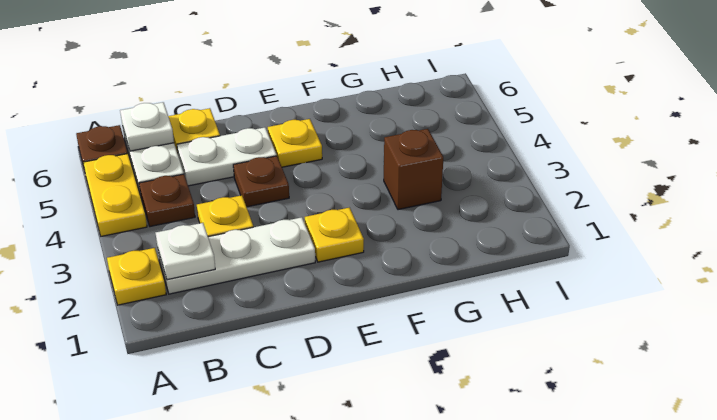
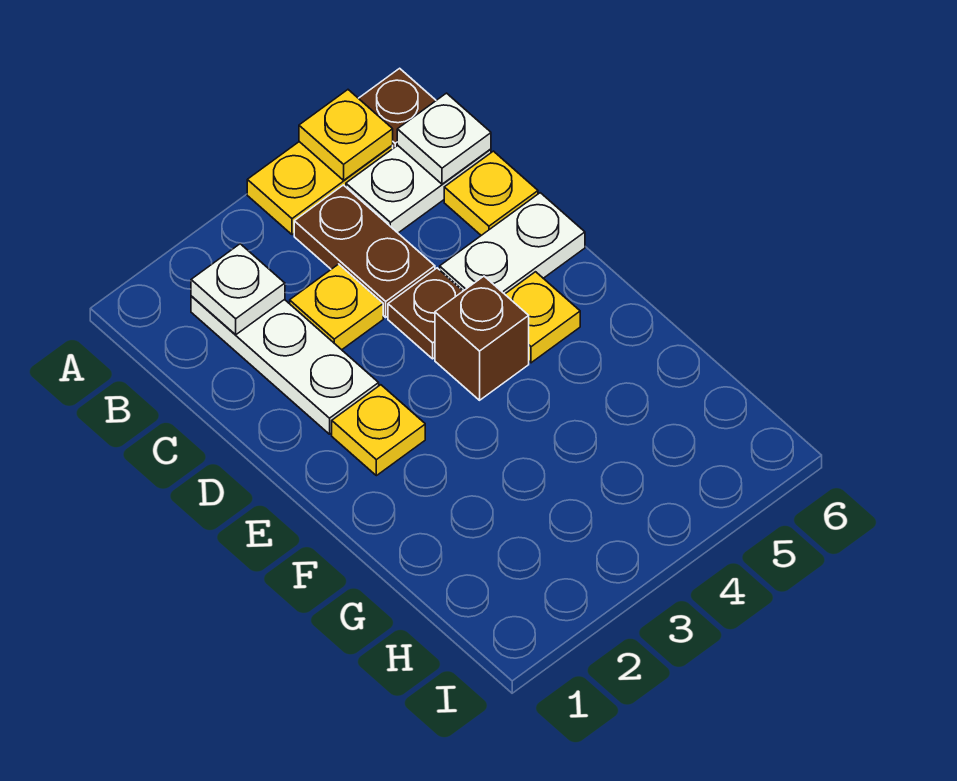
yellow 1x1 plate [107,248,166,305] -> yellow 1x1 plate moved to [299,90,393,180]
brown 1x1 plate [139,174,195,227] -> brown 1x2 plate [294,185,435,317]
white 1x2 plate [177,127,277,186] -> white 1x2 plate turned to [440,193,585,294]
brown 1x1 brick [384,129,443,210] -> brown 1x1 brick moved to [435,276,529,400]

